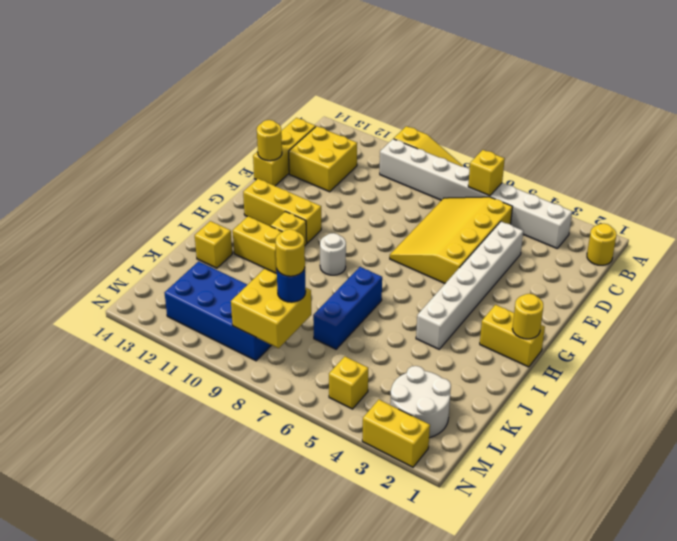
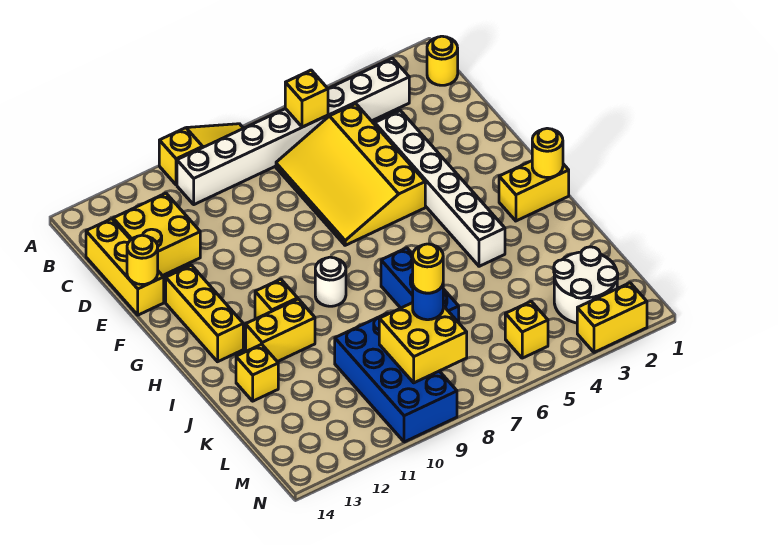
yellow 1x3 brick [243,179,321,243] -> yellow 1x3 brick turned to [166,265,243,362]
blue 2x4 brick [165,261,271,361] -> blue 2x4 brick turned to [335,313,457,442]

